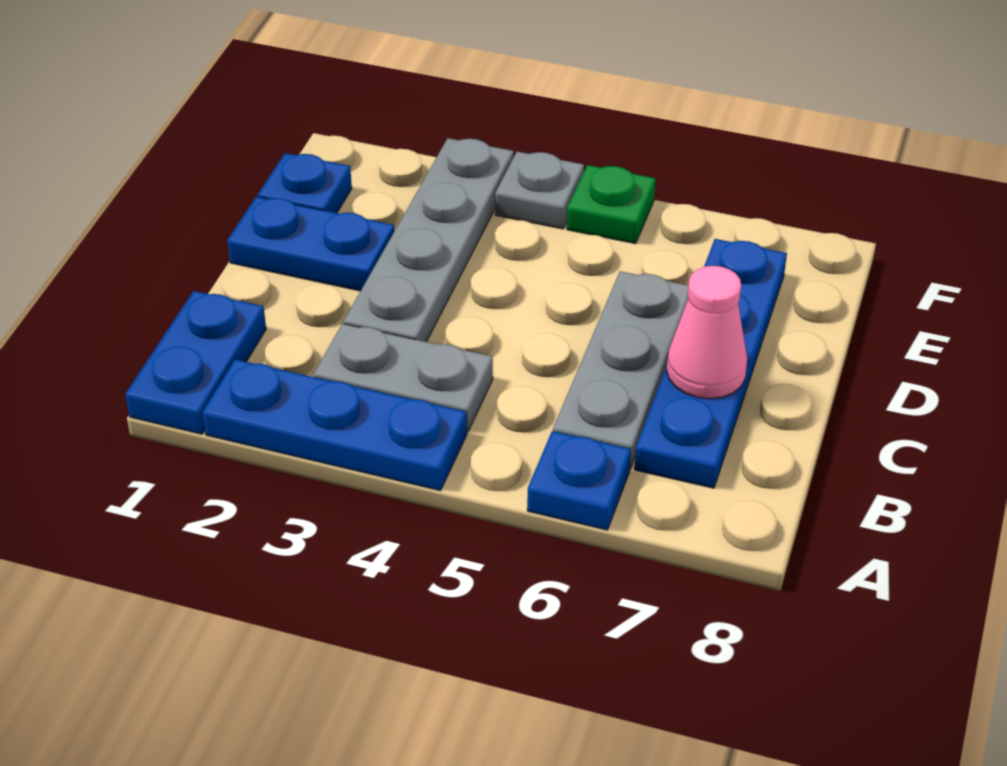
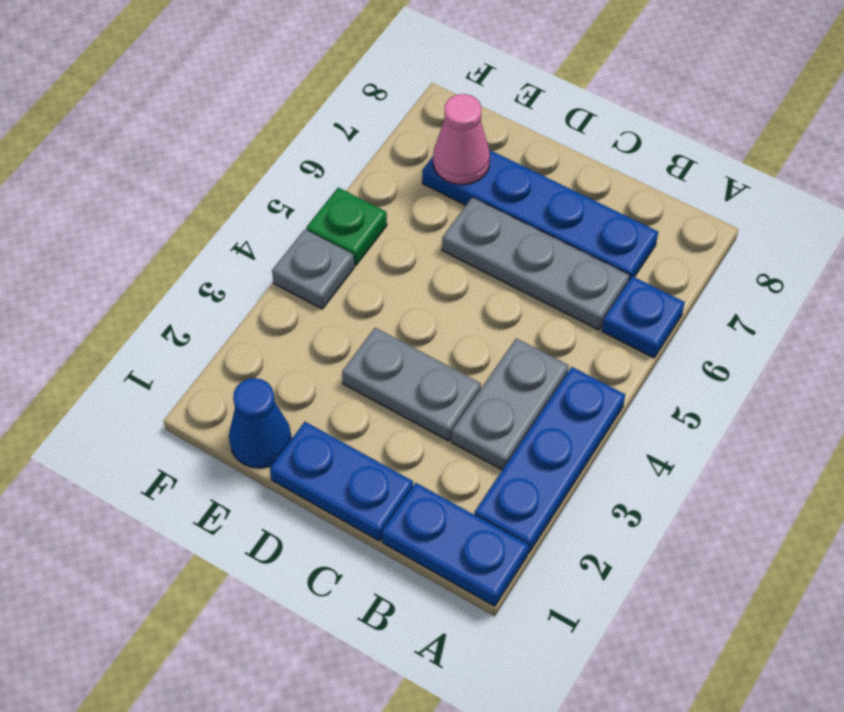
grey 1x4 plate [344,138,514,342] -> grey 1x2 plate [342,328,481,441]
pink 1x1 cone [667,266,747,399] -> pink 1x1 cone moved to [433,94,490,185]
blue 1x2 plate [227,197,395,291] -> blue 1x2 plate turned to [270,422,413,541]
blue 1x1 plate [258,153,352,213] -> blue 1x1 cone [229,378,292,468]

